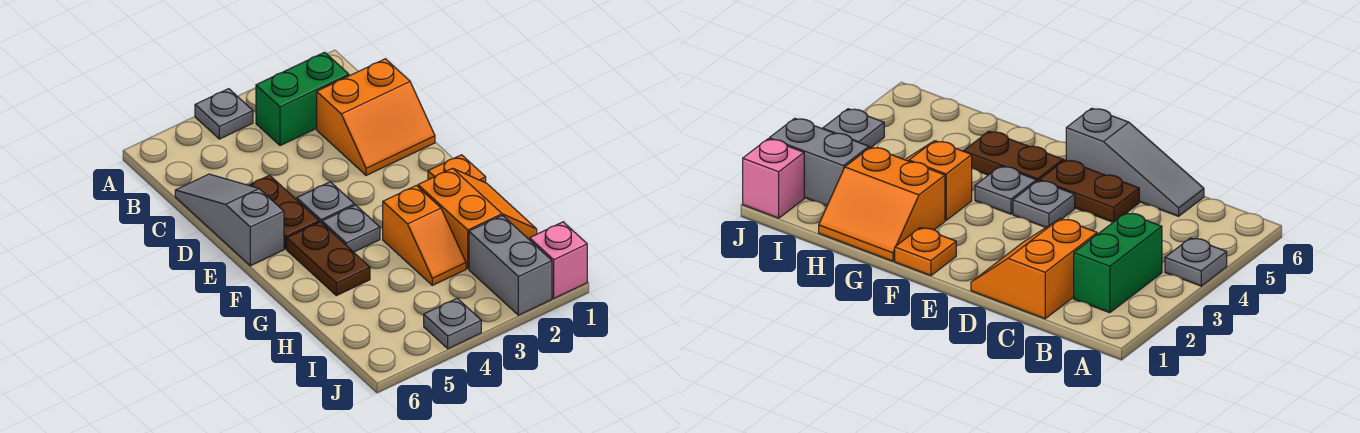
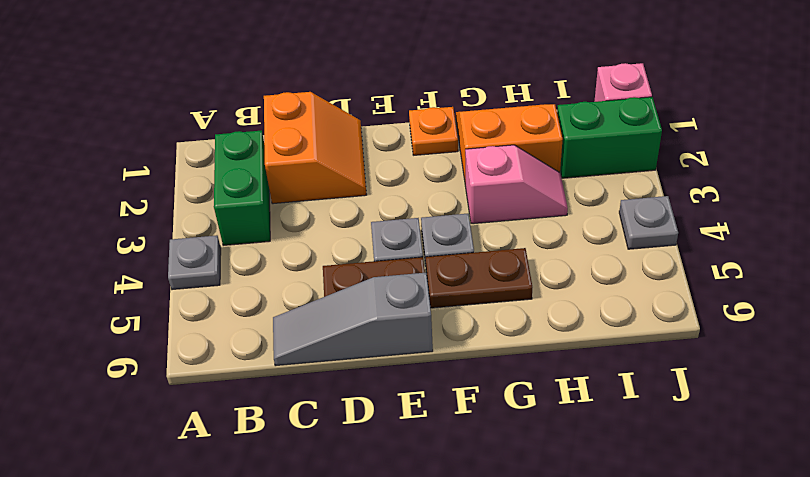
orange 1x2 slope [383,186,466,285] -> pink 1x2 slope [465,145,568,224]
grey 1x2 brick [469,215,552,315] -> green 1x2 brick [557,97,662,178]

